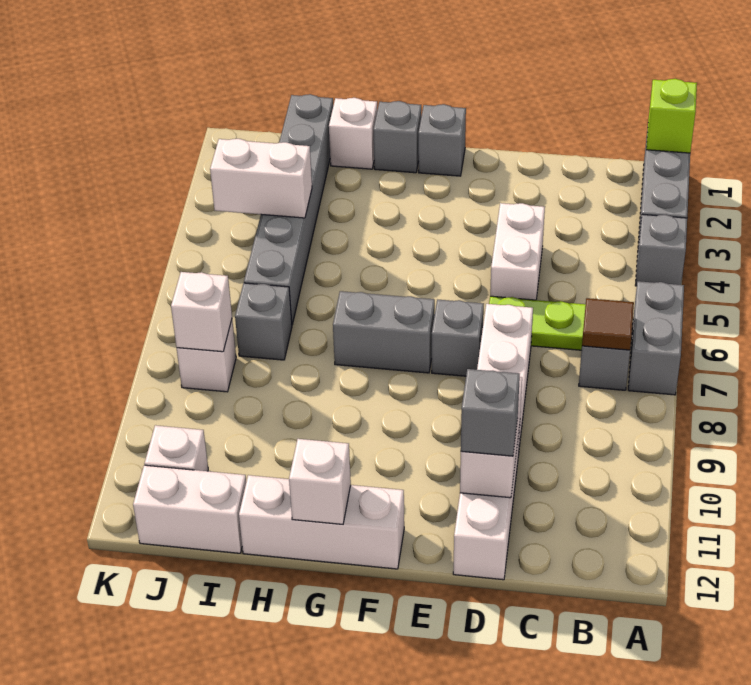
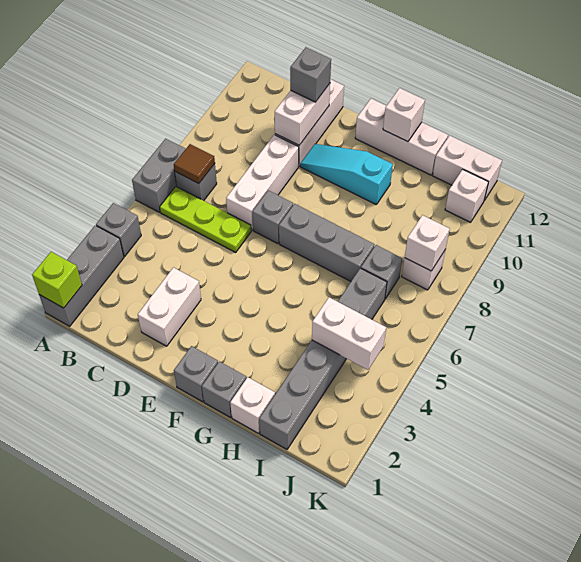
white 1x2 brick [490,203,545,300] -> white 1x2 brick moved to [138,268,201,346]
none -> cyan 1x3 slope [300,144,393,204]
grey 1x2 brick [333,291,435,373] -> grey 1x3 brick [279,204,375,281]

